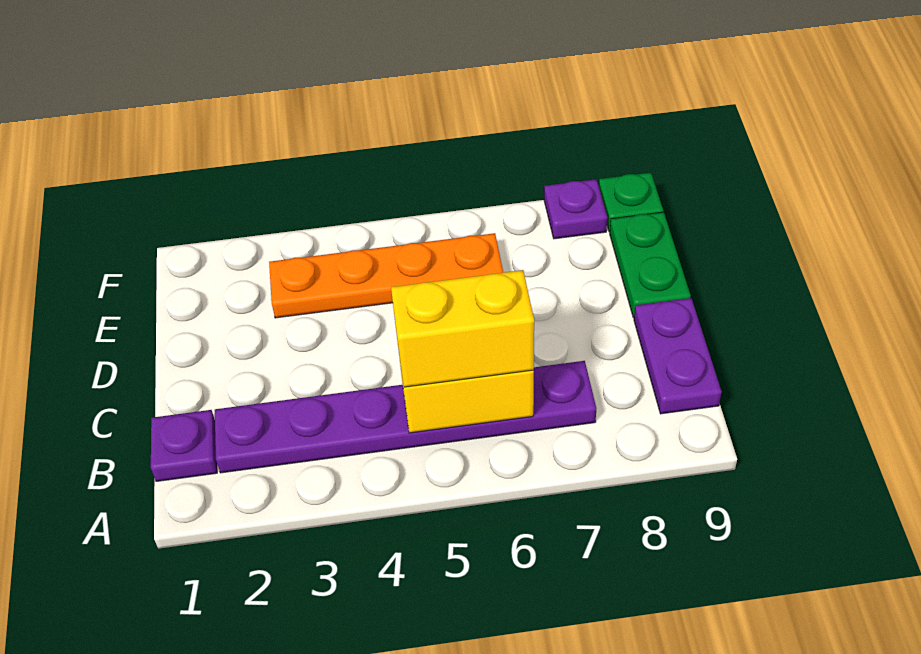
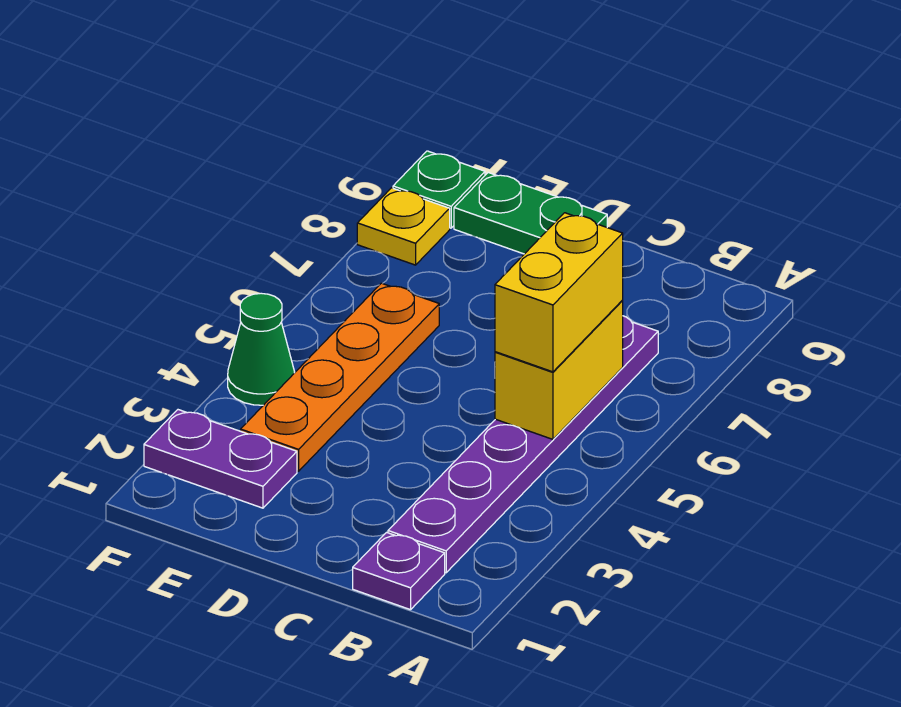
purple 1x2 plate [634,298,722,414] -> purple 1x2 plate moved to [144,410,297,508]
none -> green 1x1 cone [228,293,295,405]
purple 1x1 plate [544,179,607,239] -> yellow 1x1 plate [357,188,450,265]

